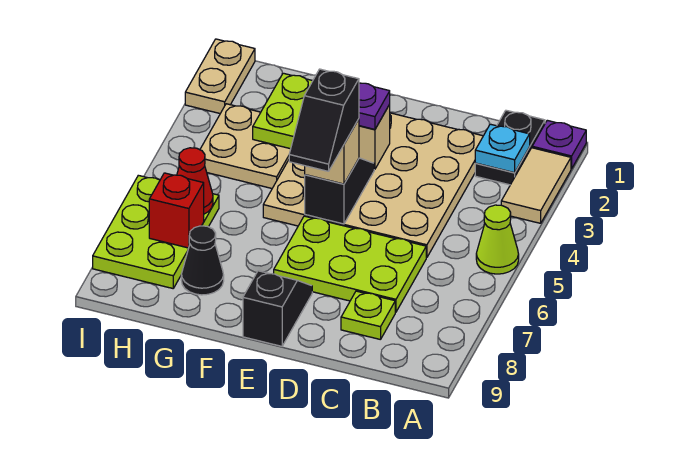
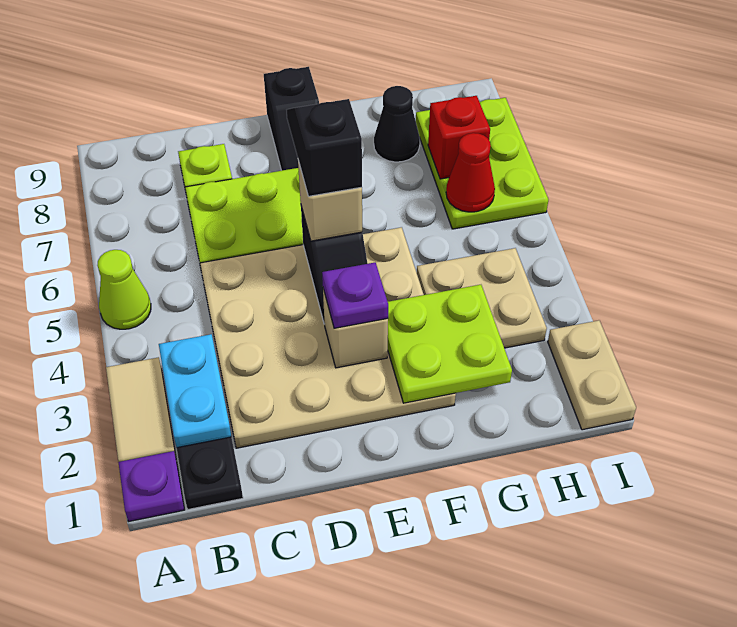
cyan 1x1 plate [475,124,530,173] -> cyan 1x2 plate [159,334,231,448]

